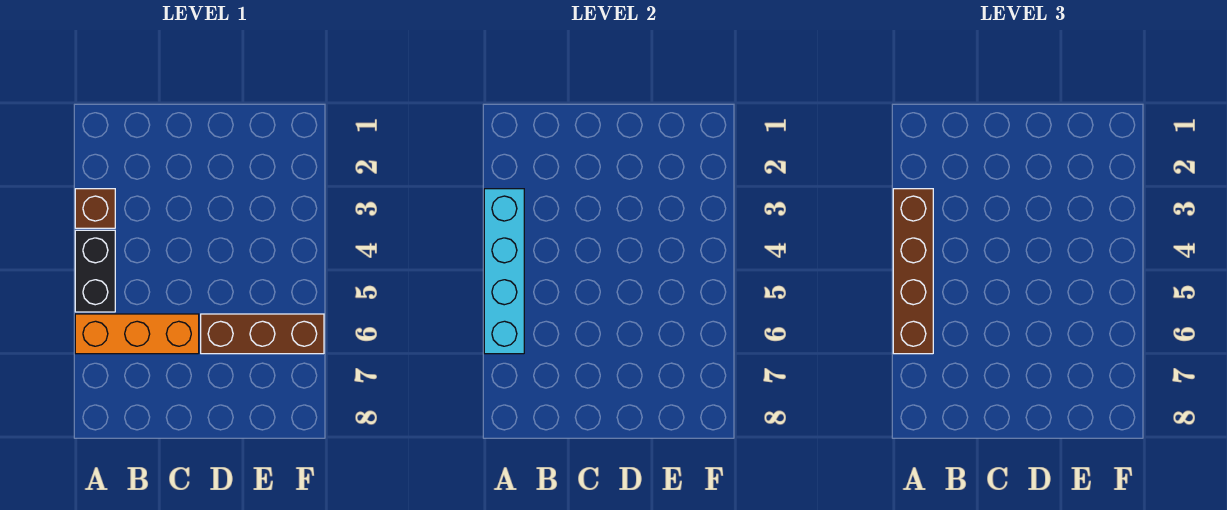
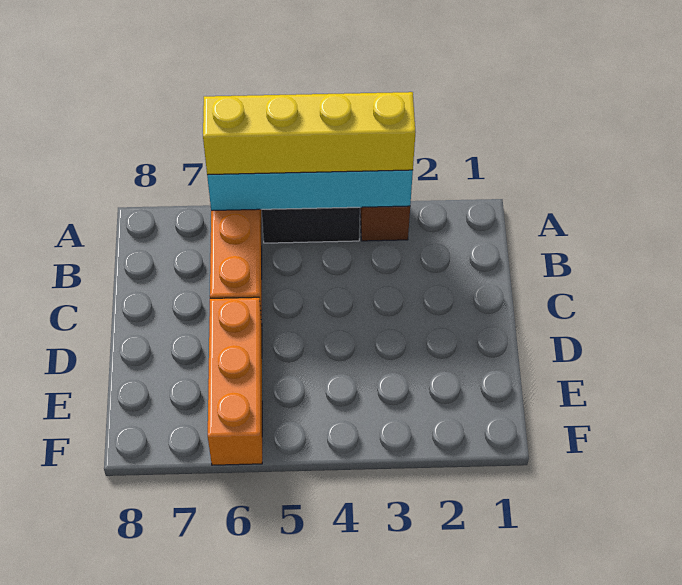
brown 1x4 brick [893,189,933,354] -> yellow 1x4 brick [203,92,416,175]
brown 1x3 brick [201,314,324,354] -> orange 1x3 brick [208,297,262,465]

